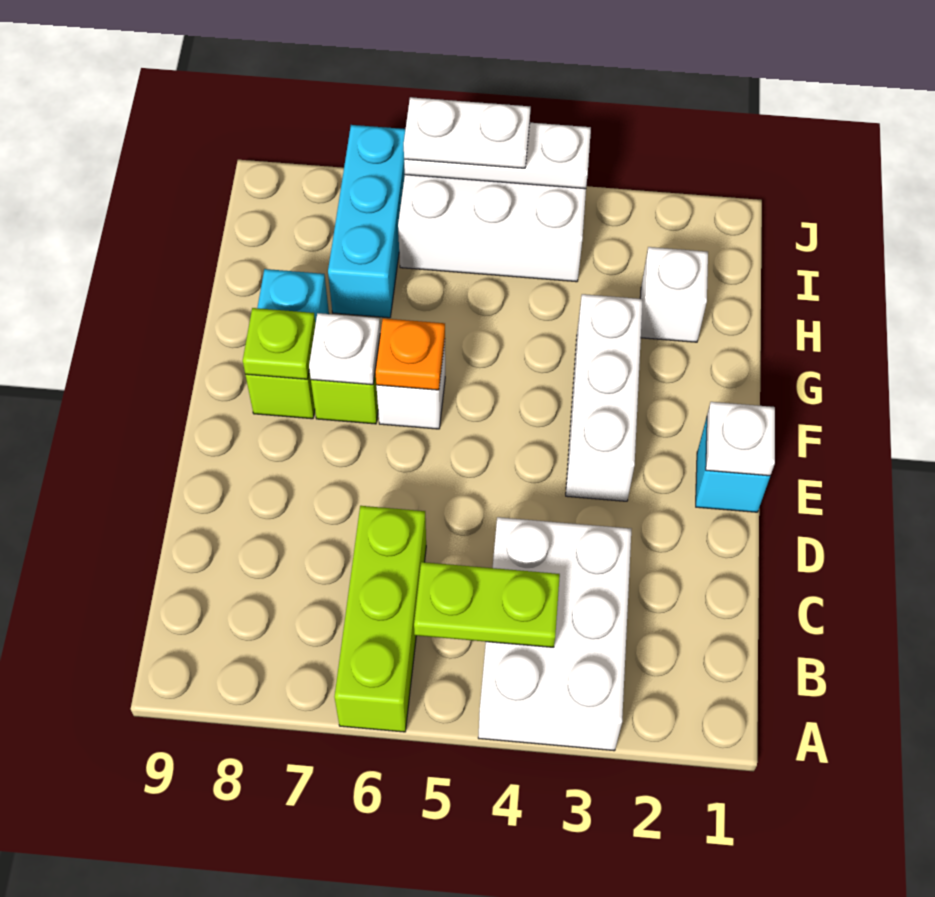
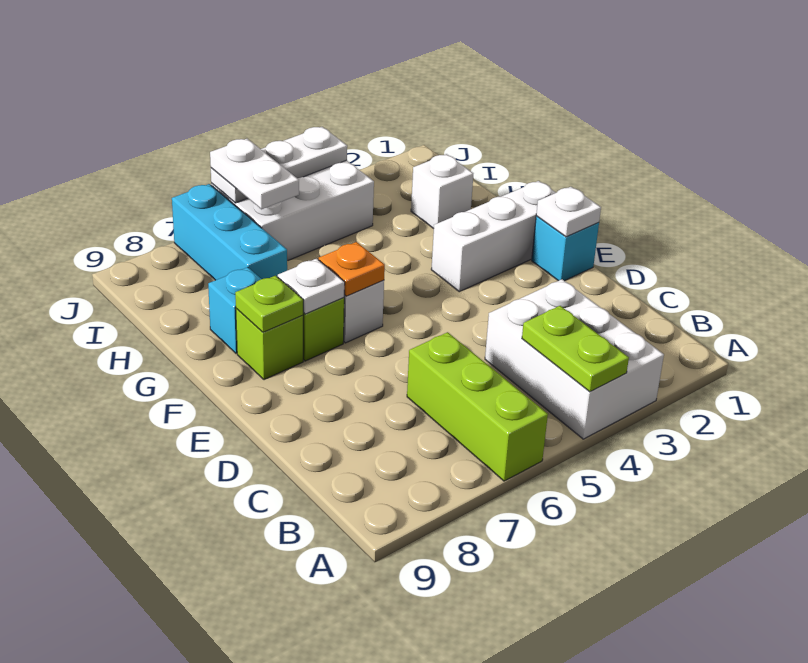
lime 1x2 plate [414,562,560,647] -> lime 1x2 plate turned to [522,306,629,392]
white 1x3 brick [566,294,643,501] -> white 1x3 brick turned to [431,181,556,292]
white 1x2 plate [404,97,531,168] -> white 1x2 plate turned to [210,139,299,209]

